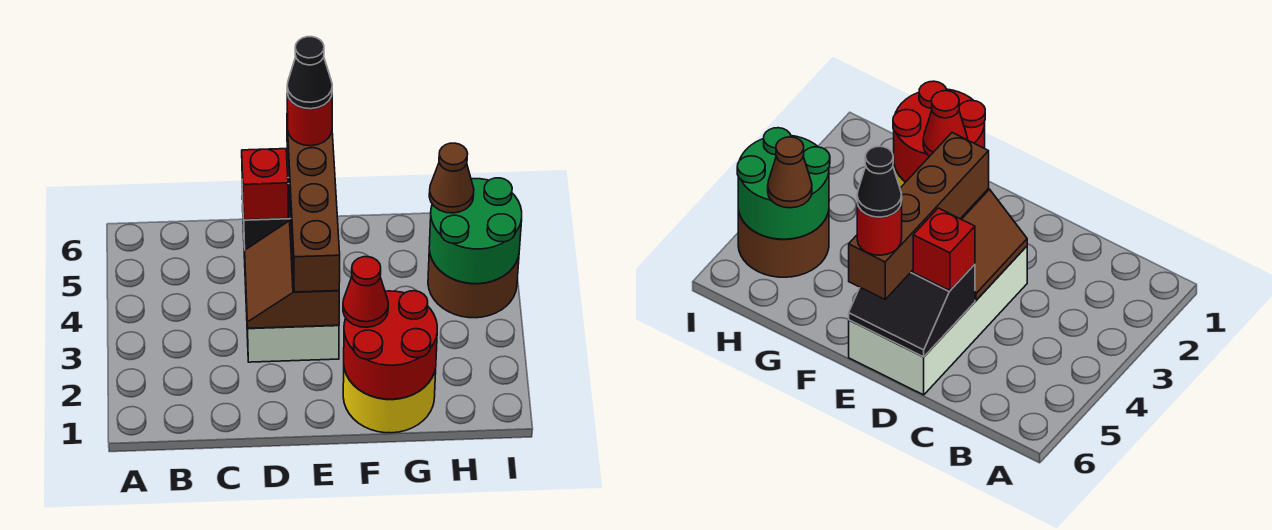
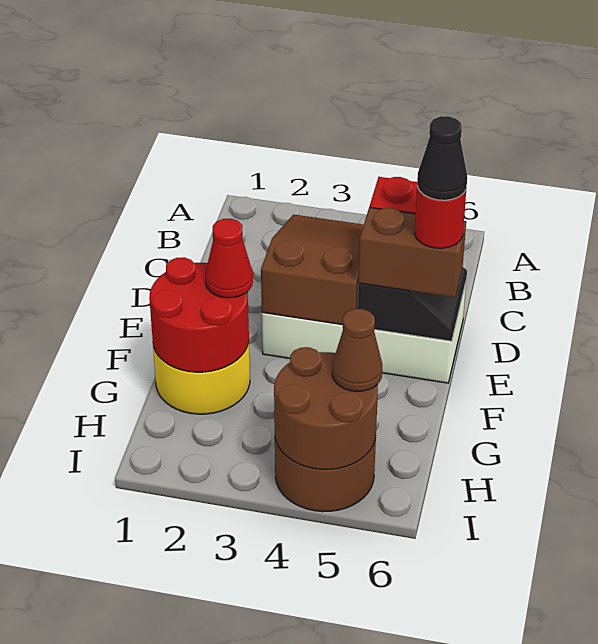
brown 2x2 slope [245,221,339,328] -> brown 2x3 slope [261,215,364,325]
brown 1x4 brick [287,113,340,292] -> brown 1x2 brick [358,207,466,297]
green 2x2 round brick [429,178,522,284] -> brown 2x2 round brick [274,347,378,470]

